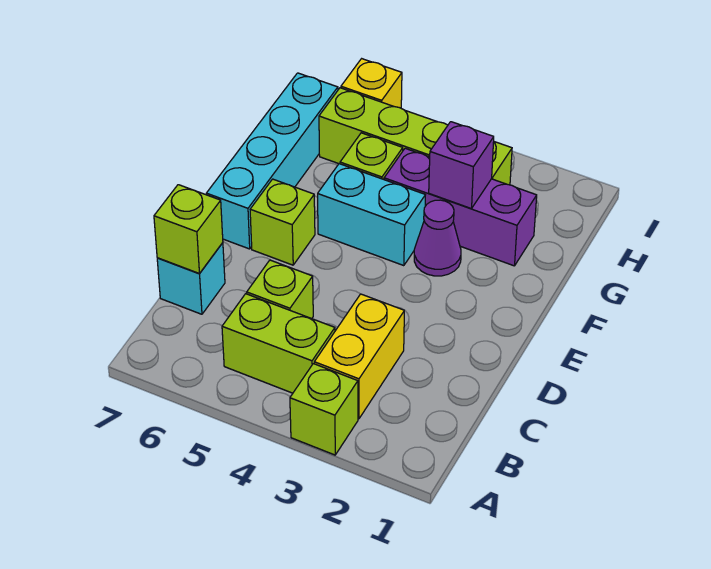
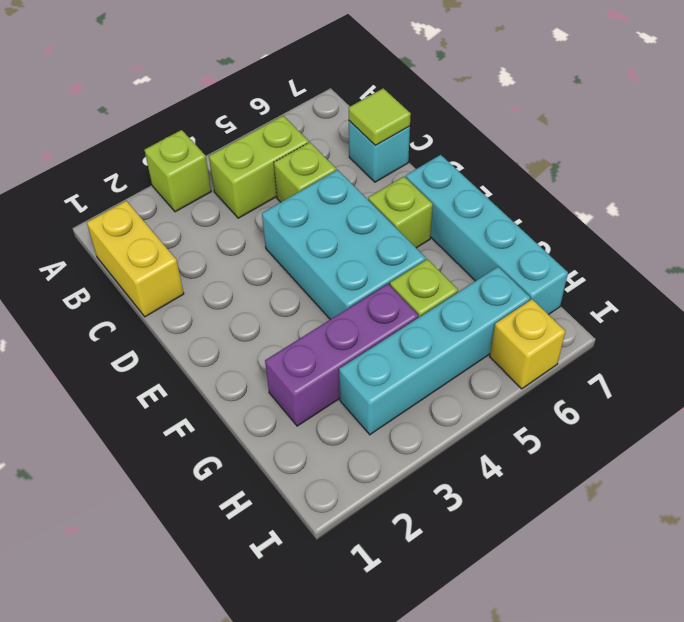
yellow 1x2 brick [314,294,404,419] -> yellow 1x2 brick moved to [87,201,184,317]
lime 1x1 brick [154,185,223,274] -> lime 1x1 tile [349,88,411,146]
purple 1x1 cone [414,200,461,276] -> none
cyan 1x2 brick [318,164,425,266] -> cyan 2x3 brick [262,170,426,319]
purple 1x1 brick [429,122,494,209] -> none
lime 1x4 brick [319,88,512,185] -> cyan 1x4 brick [339,267,530,435]

